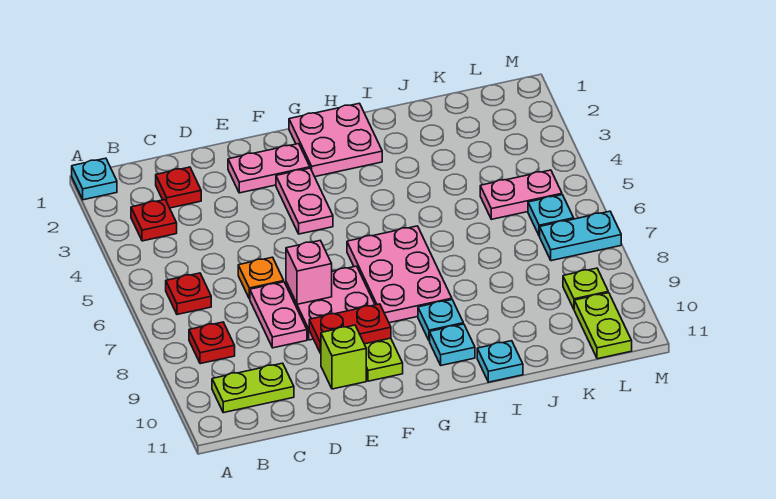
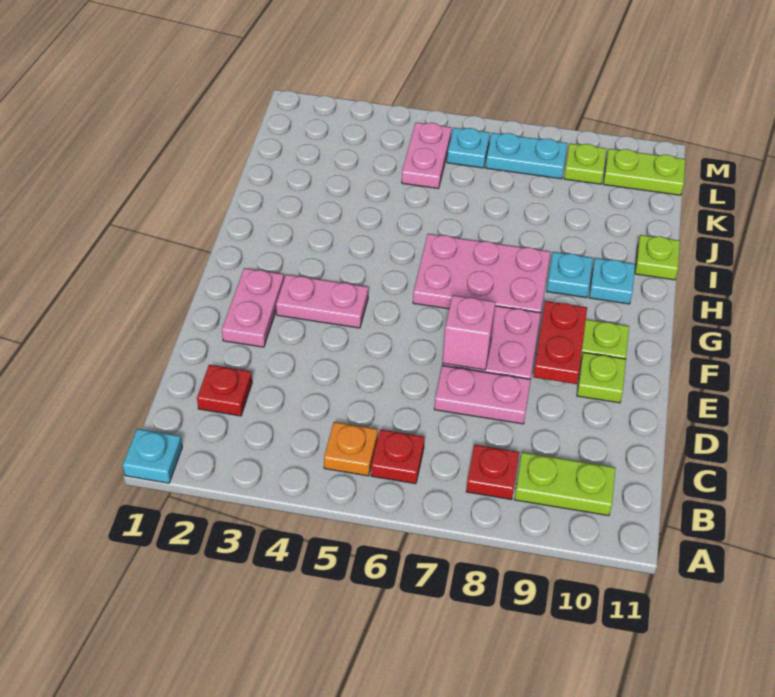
red 1x1 plate [131,200,177,241] -> none
lime 1x2 plate [212,363,294,413] -> lime 1x2 plate turned to [514,452,616,516]
orange 1x1 plate [238,257,284,299] -> orange 1x1 plate moved to [324,422,378,476]
lime 1x1 brick [321,325,366,389] -> lime 1x1 plate [577,352,626,403]
pink 2x2 plate [289,103,382,177] -> none
cyan 1x1 plate [477,341,523,382] -> lime 1x1 plate [635,235,680,280]
cyan 1x2 plate [540,211,621,261] -> cyan 1x2 plate turned to [486,133,567,179]

